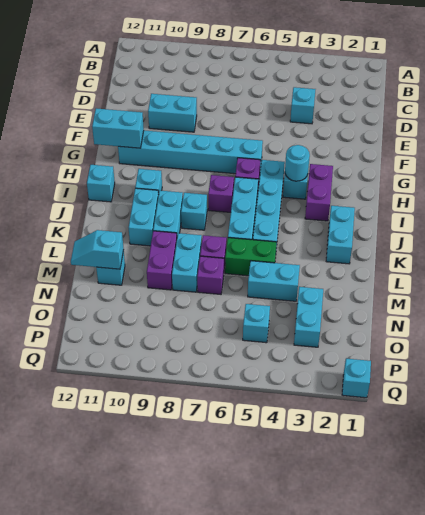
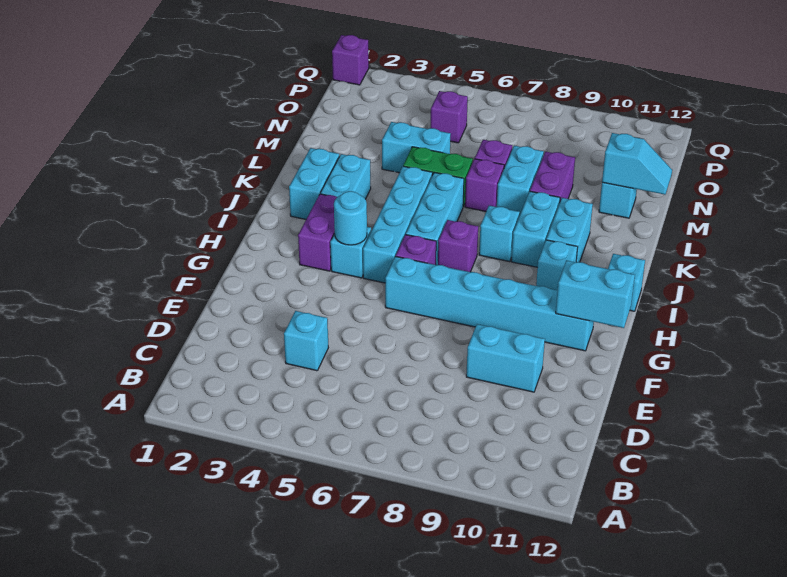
cyan 1x2 brick [294,287,323,347] -> cyan 1x2 brick moved to [320,154,371,199]
cyan 1x1 brick [243,304,270,343] -> purple 1x1 brick [431,91,468,143]
cyan 1x1 brick [342,359,371,398] -> purple 1x1 brick [332,35,369,85]

